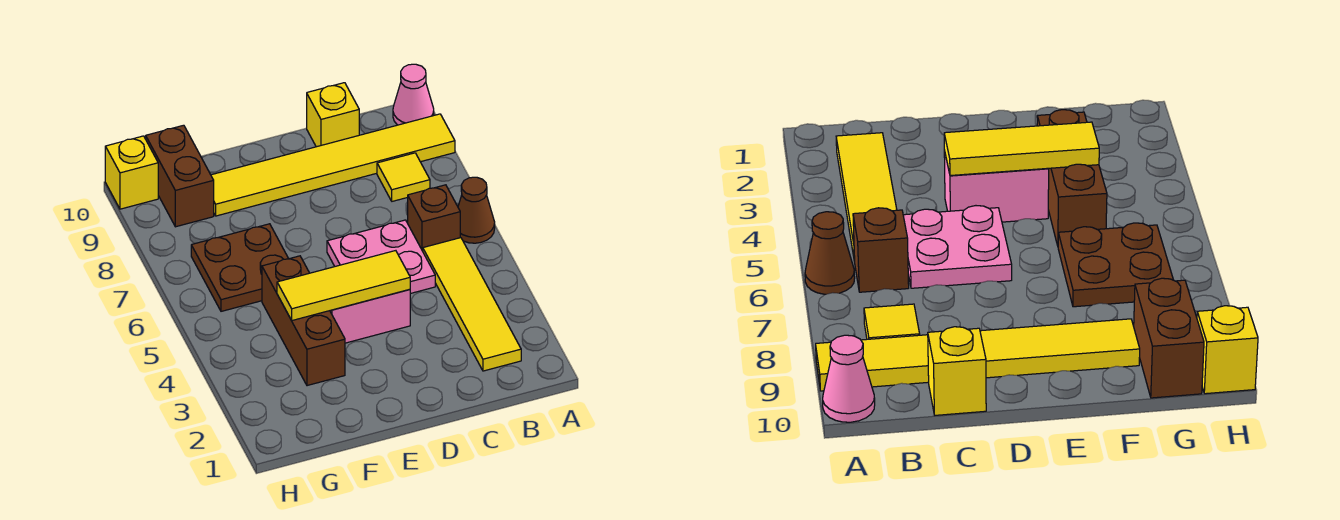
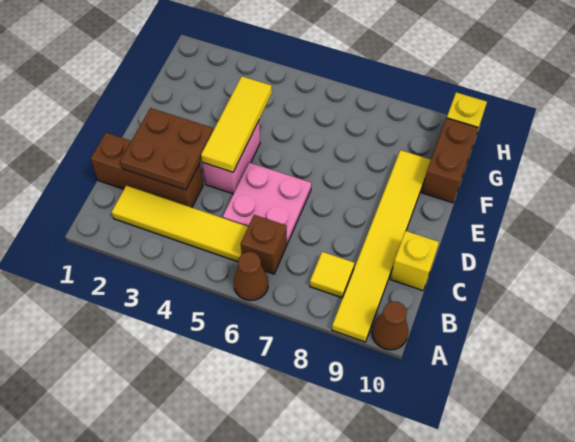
pink 1x1 cone [393,64,434,125] -> brown 1x1 cone [372,301,408,350]
brown 1x3 brick [262,256,345,386] -> brown 1x3 brick moved to [91,133,203,207]
brown 2x2 plate [191,224,289,311] -> brown 2x2 plate moved to [120,108,213,190]
brown 1x2 brick [146,125,214,227] -> brown 1x2 brick turned to [422,118,478,203]

